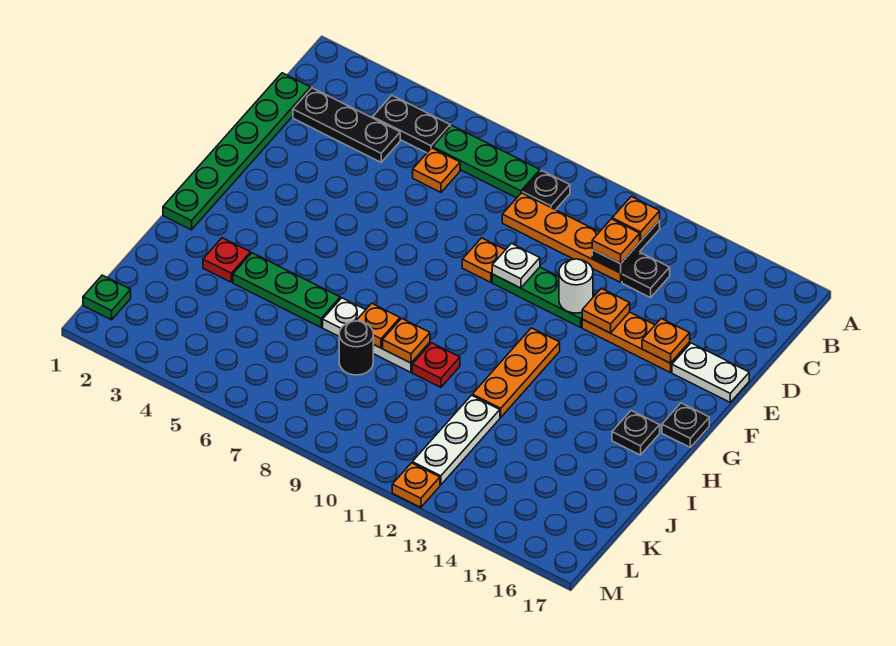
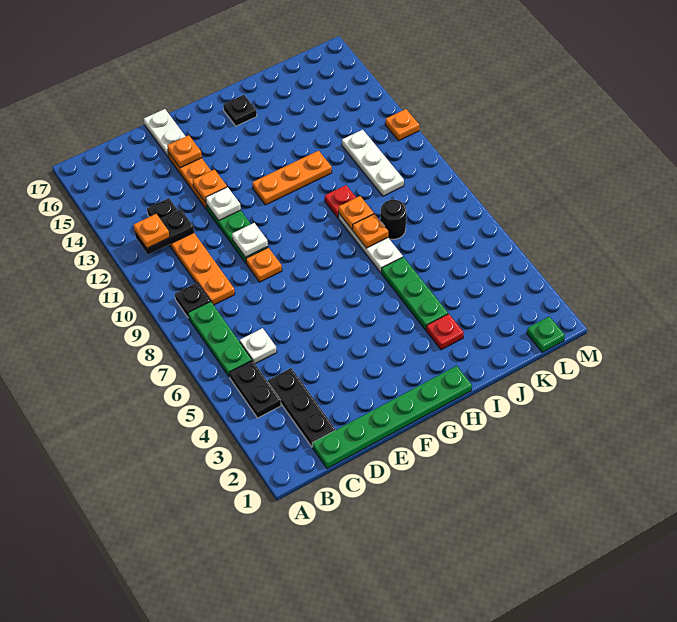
orange 1x1 plate [413,148,460,192] -> white 1x1 plate [240,328,277,364]
orange 1x1 plate [592,219,640,264] -> none
white 1x1 round brick [559,259,593,313] -> white 1x1 plate [206,187,241,220]
black 1x1 plate [662,403,709,447] -> none
white 1x3 plate [412,395,500,485] -> white 1x3 plate turned to [342,130,404,196]

